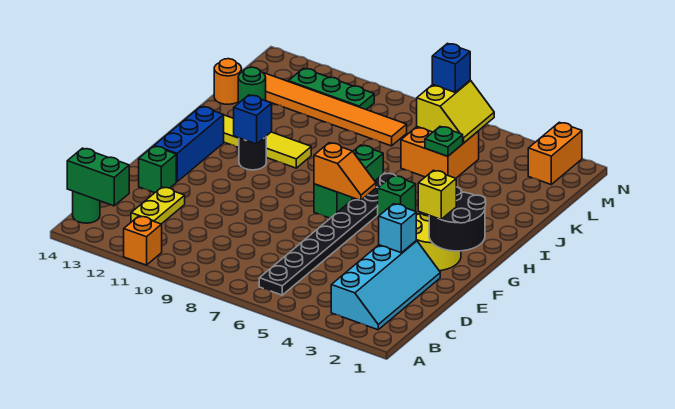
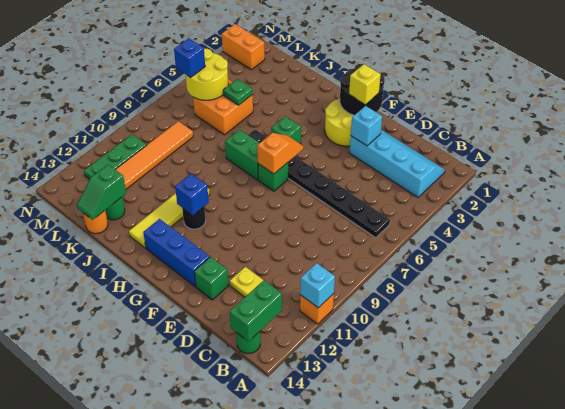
none -> cyan 1x1 brick [300,263,335,308]
none -> green 1x2 slope [77,165,126,220]
yellow 2x2 slope [417,80,494,143] -> yellow 2x2 round brick [185,49,228,100]

